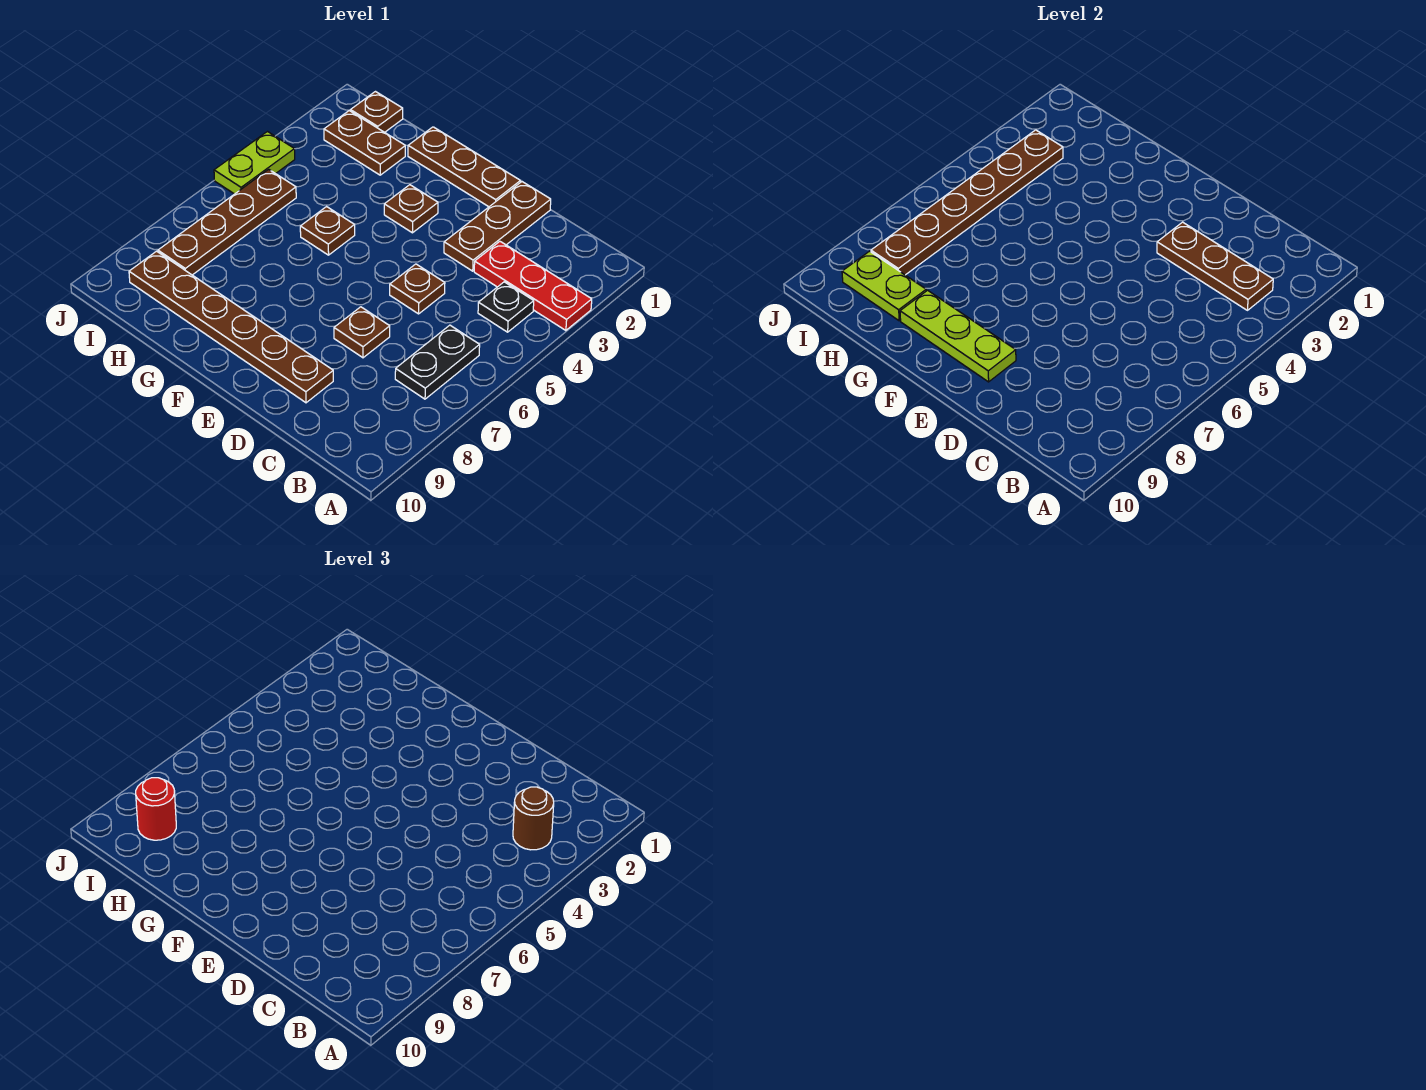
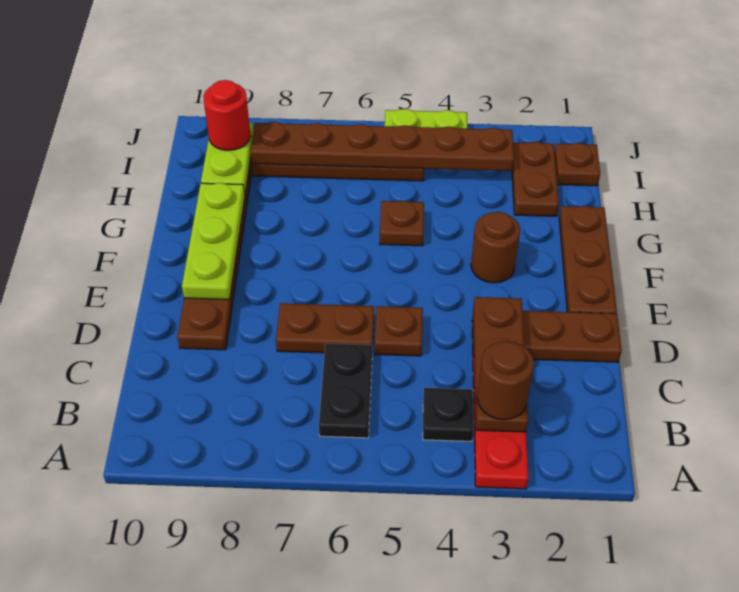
black 1x2 plate [395,325,480,399] -> black 1x2 plate turned to [319,343,372,438]
brown 1x1 plate [334,307,390,358] -> brown 1x2 plate [276,303,374,353]
brown 1x1 plate [384,185,438,233] -> brown 1x1 round brick [471,212,520,283]

